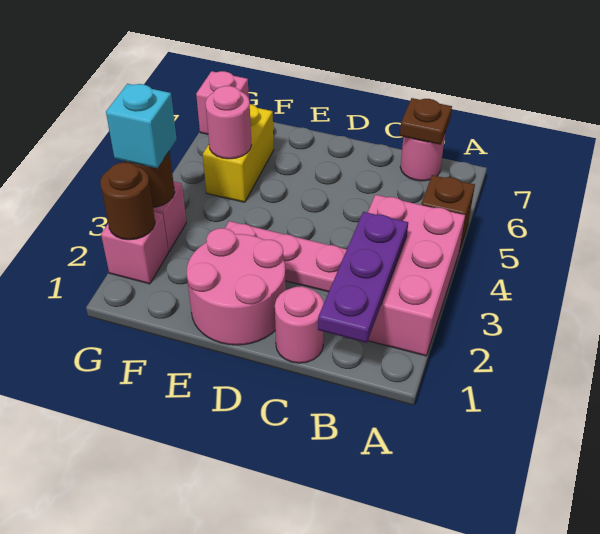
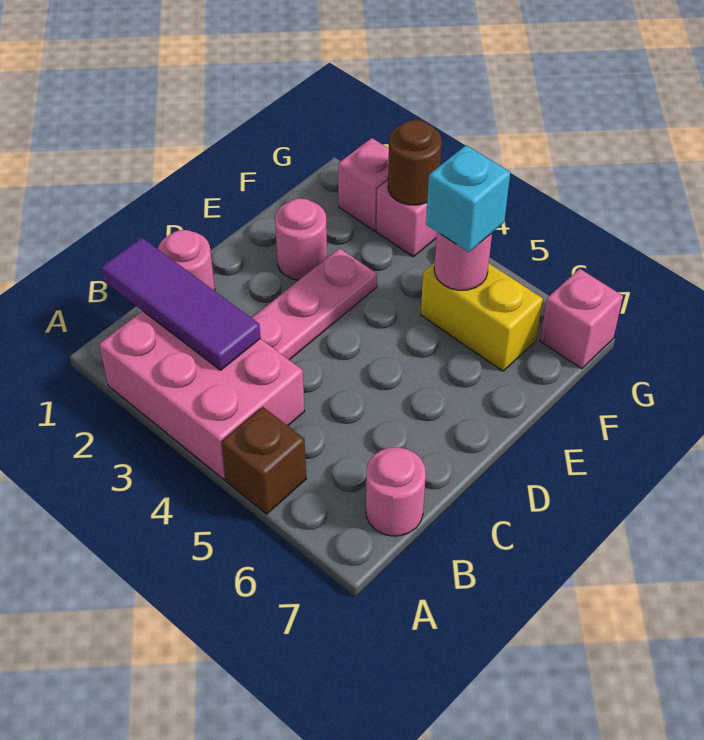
purple 1x3 plate [318,212,408,343] -> purple 1x3 tile [101,238,261,370]
brown 1x1 plate [400,98,452,145] -> none
pink 2x2 round brick [187,228,286,345] -> pink 1x1 round brick [275,198,327,280]
brown 1x1 round brick [100,162,155,240] -> none
cyan 1x1 brick [106,84,177,168] -> cyan 1x1 brick moved to [426,145,510,252]

